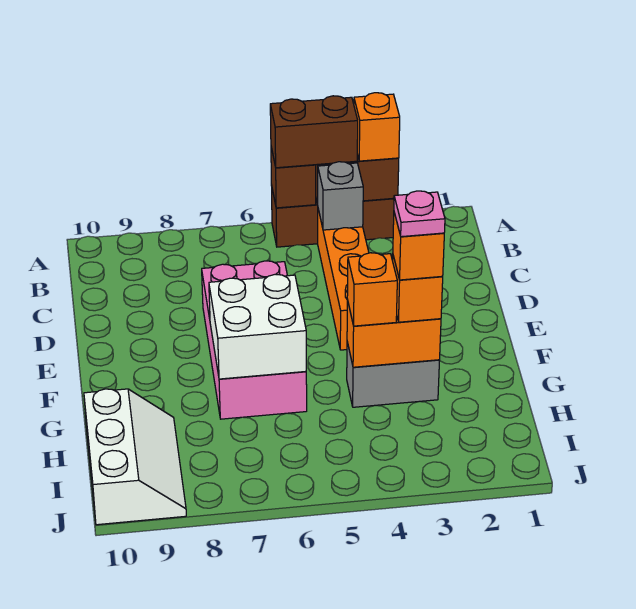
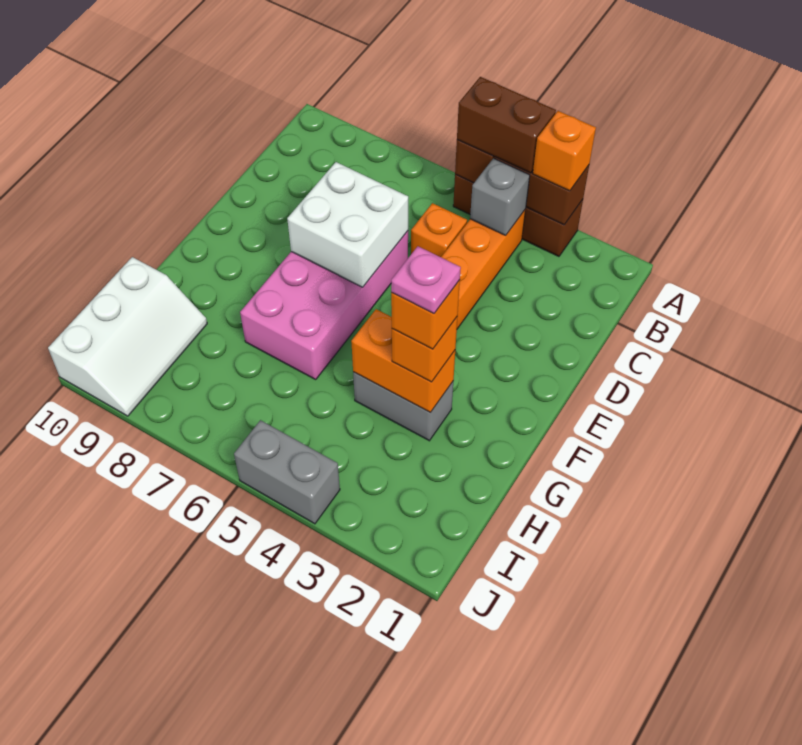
white 2x2 brick [209,274,306,379] -> white 2x2 brick moved to [287,162,408,287]
orange 1x1 brick [347,253,397,326] -> orange 1x1 brick moved to [411,203,467,257]
none -> grey 1x2 brick [234,420,340,524]

